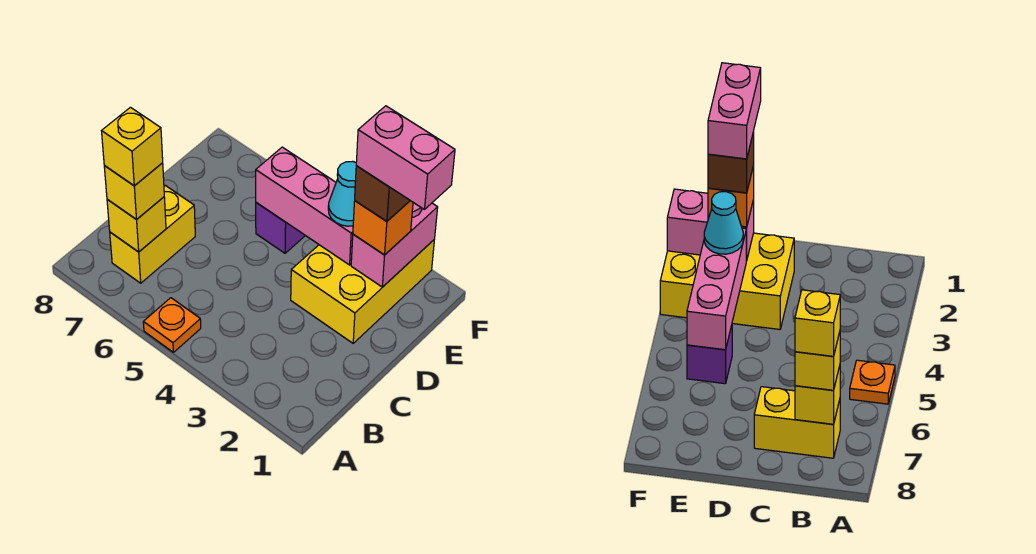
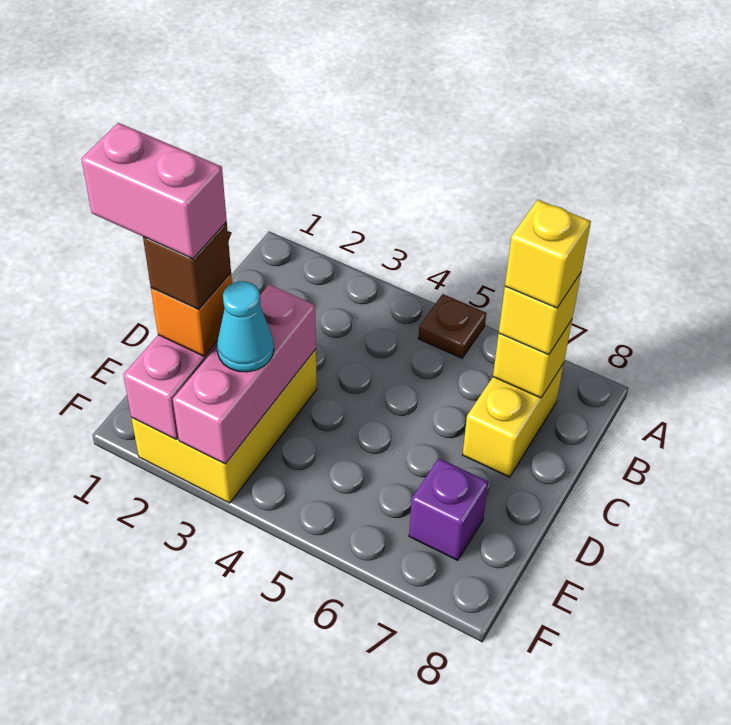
orange 1x1 plate [143,298,201,352] -> brown 1x1 plate [418,294,486,358]
pink 1x3 brick [256,147,353,265] -> pink 1x3 brick turned to [173,285,316,464]
purple 1x1 brick [256,203,305,253] -> purple 1x1 brick moved to [409,458,488,560]

